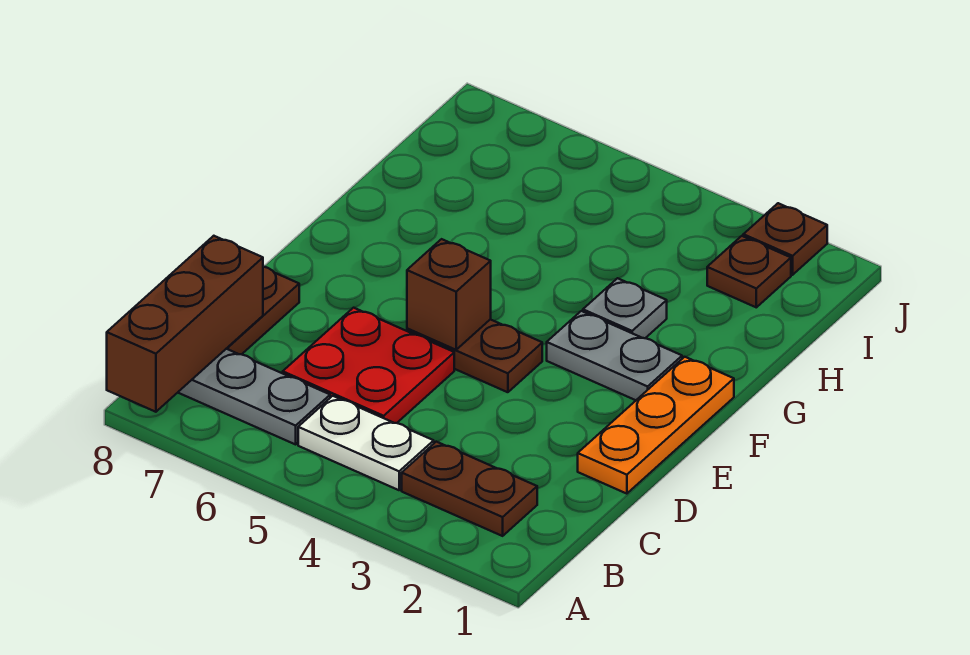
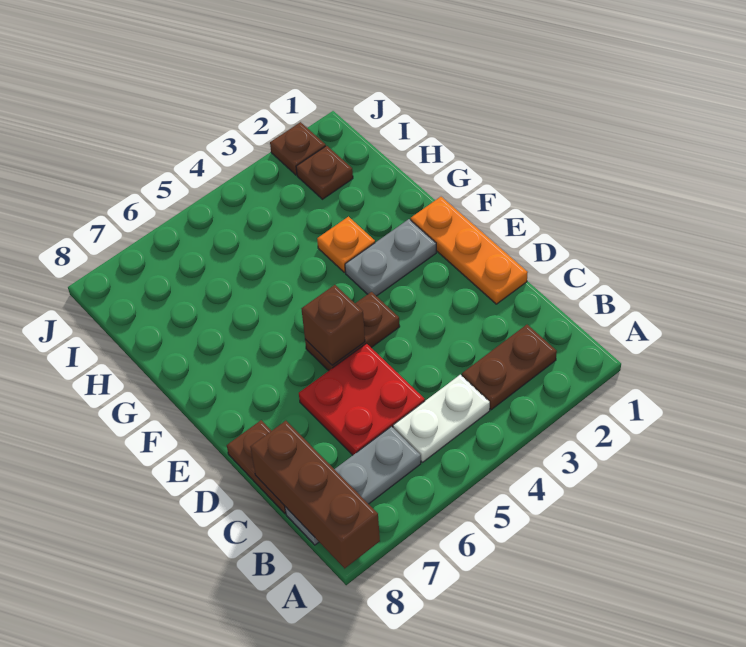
grey 1x1 plate [583,278,667,338] -> orange 1x1 plate [317,217,375,272]

